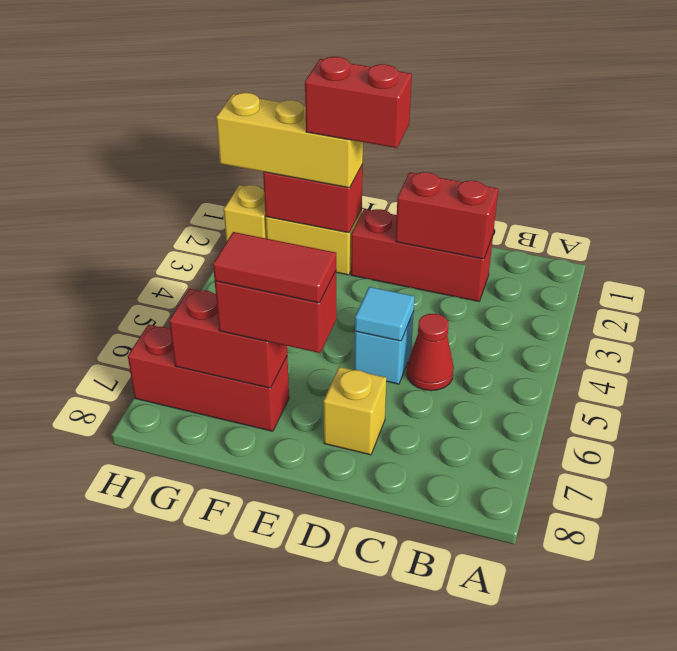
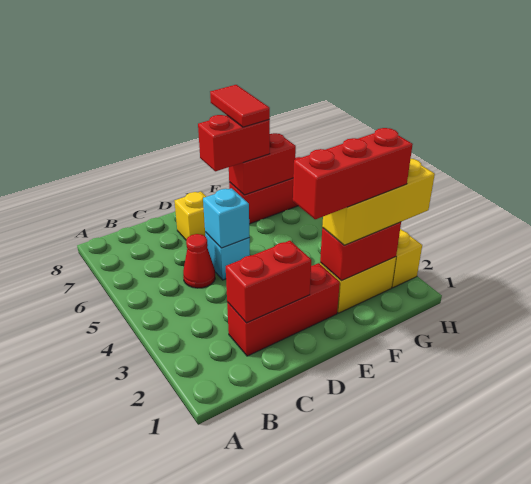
cyan 1x1 tile [355,287,414,341] -> cyan 1x1 brick [203,188,249,248]
red 1x2 brick [305,57,412,148] -> red 1x3 brick [293,128,413,219]
red 1x2 tile [213,232,336,303] -> red 1x2 tile turned to [210,85,270,127]

